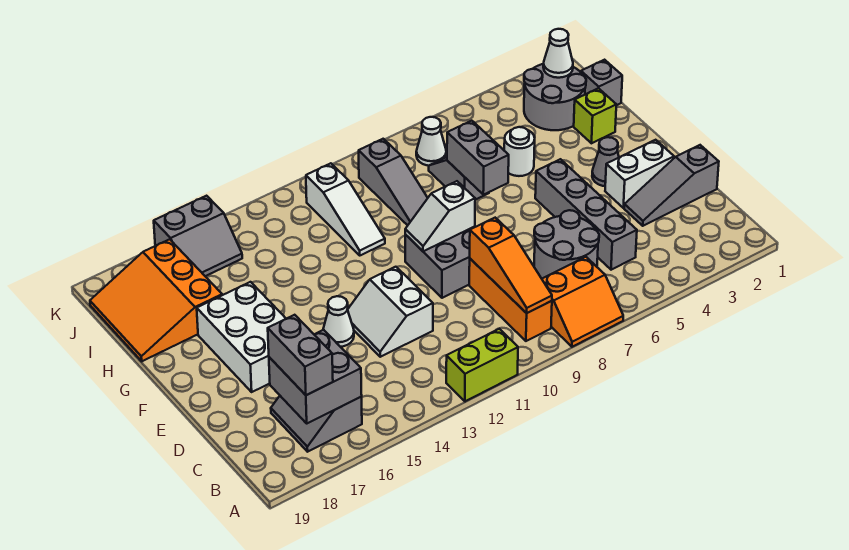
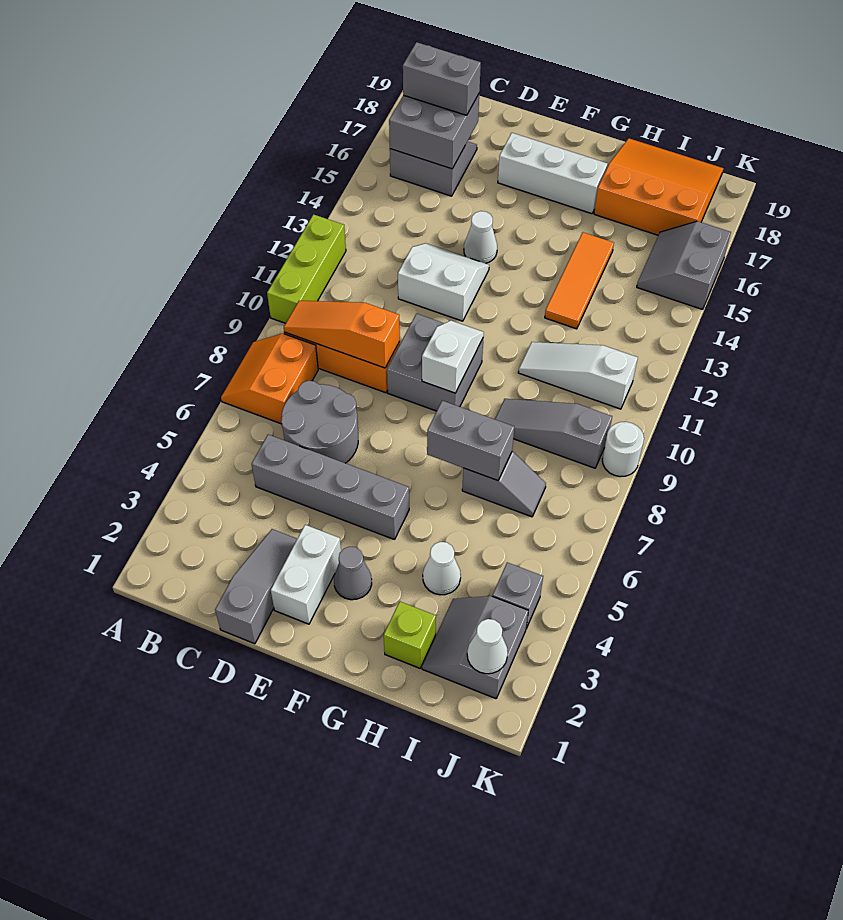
lime 1x2 brick [446,329,518,401] -> lime 1x3 brick [267,214,346,323]
white 2x3 brick [197,282,286,392] -> white 1x3 brick [498,133,608,214]
white 1x1 round brick [504,127,535,176] -> white 1x1 round brick moved to [602,422,644,477]
none -> orange 1x3 tile [545,232,614,329]
grey 1x1 brick [581,60,622,105] -> grey 1x1 brick moved to [492,563,543,629]
grey 2x2 round brick [524,64,586,130] -> grey 2x2 slope [422,596,528,699]
white 1x1 cone [416,117,446,166] -> white 1x1 cone moved to [423,542,461,595]

